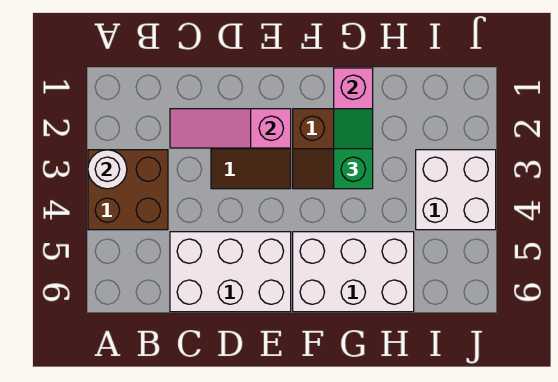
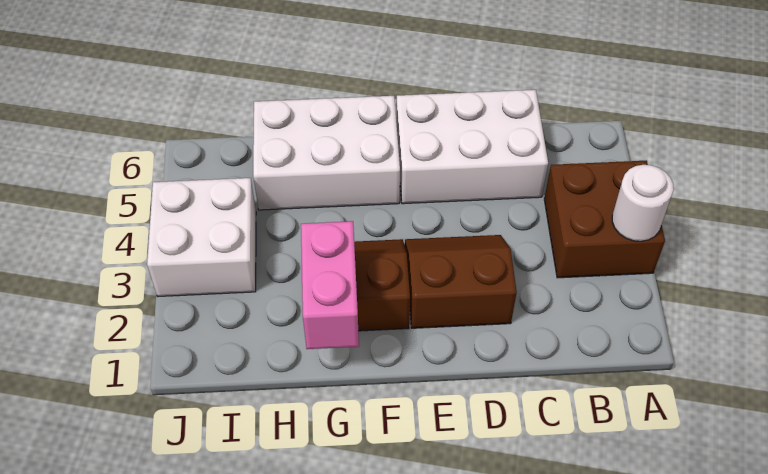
pink 1x3 slope [170,109,291,148] -> none
green 1x2 slope [334,109,373,189] -> none

